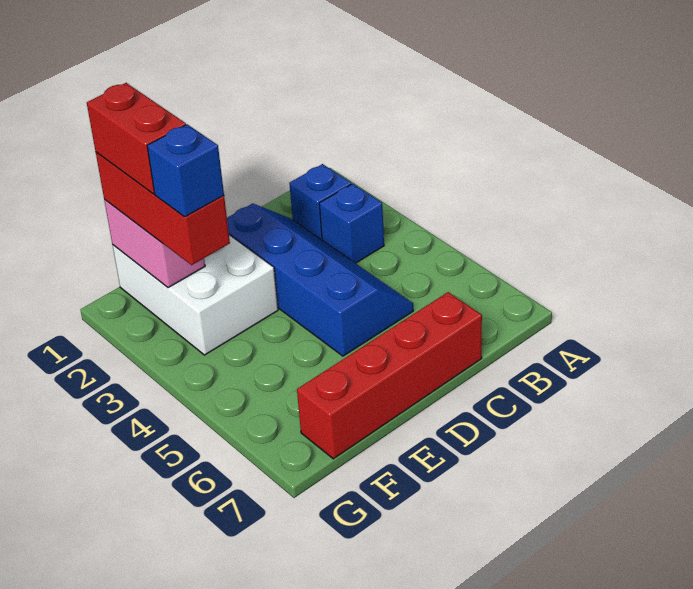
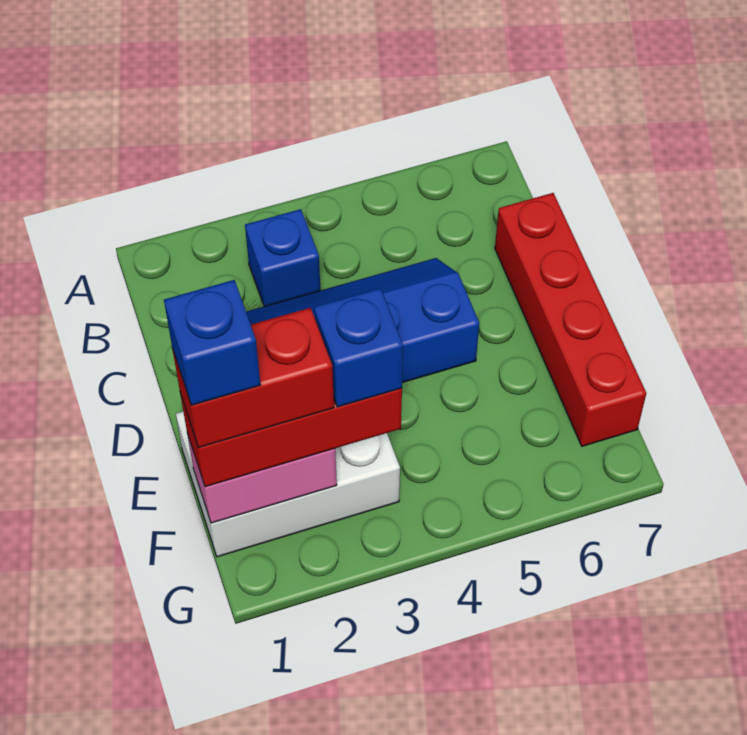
blue 1x1 brick [289,164,351,240] -> blue 1x1 brick moved to [164,280,260,405]

